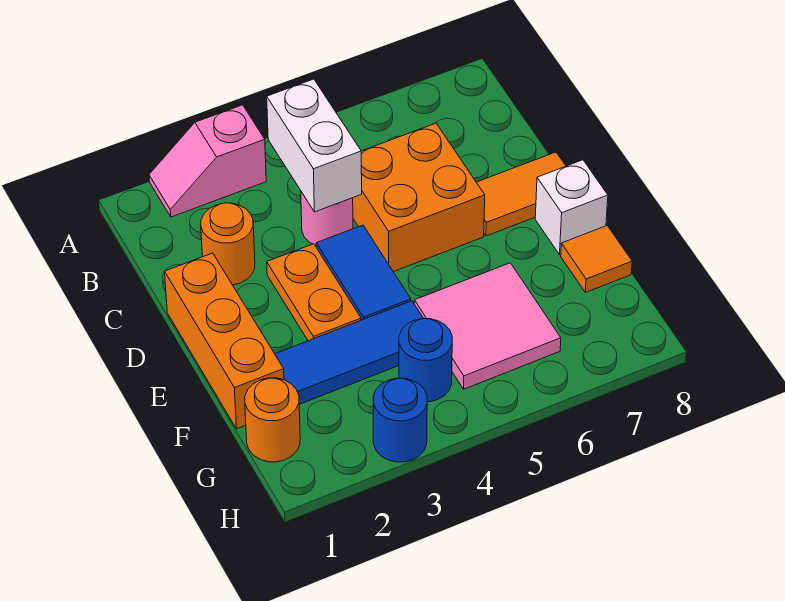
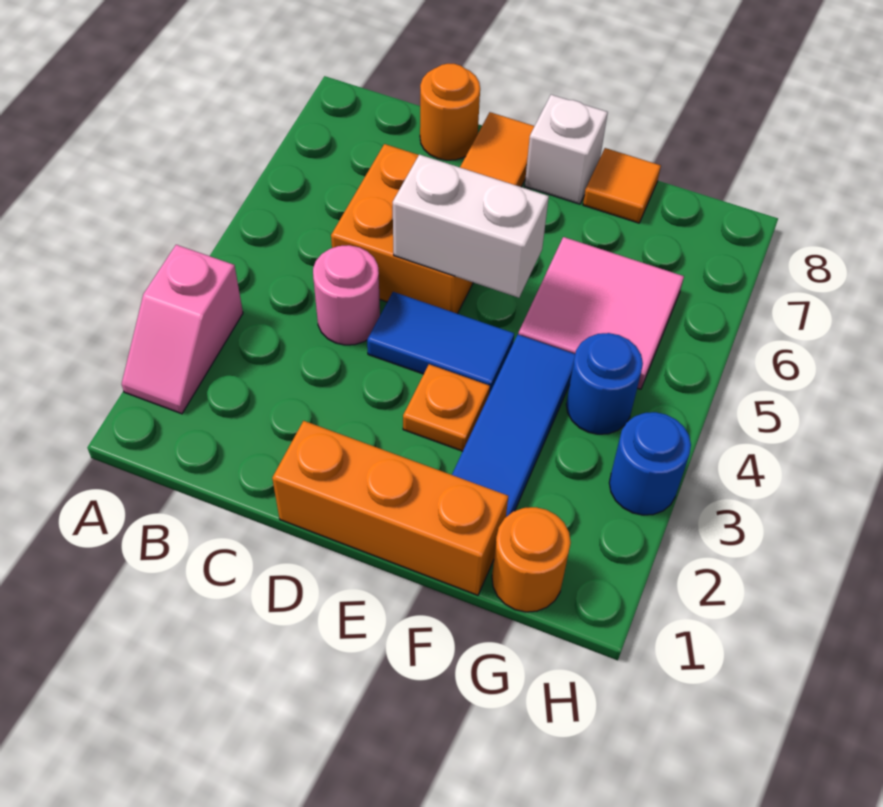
white 1x2 brick [267,79,362,212] -> white 1x2 brick moved to [393,155,549,298]
orange 1x1 round brick [201,203,255,285] -> orange 1x1 round brick moved to [420,64,480,160]
orange 1x2 plate [267,244,361,341] -> orange 1x1 plate [403,364,490,451]

